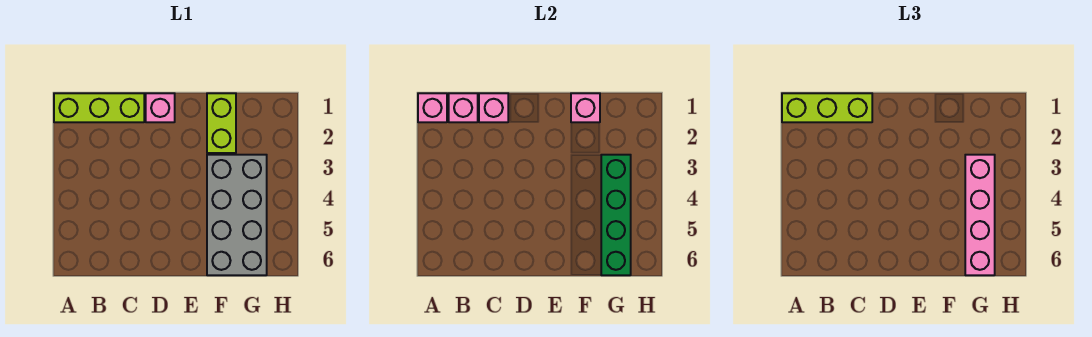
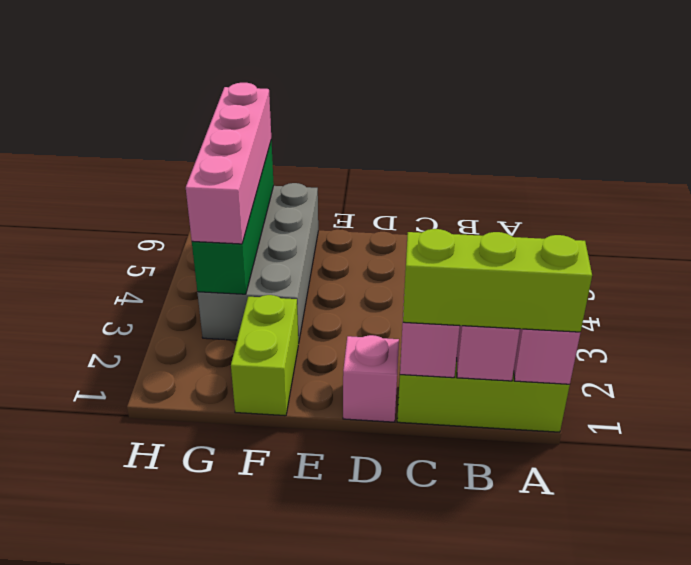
pink 1x1 brick [571,93,600,122] -> none

